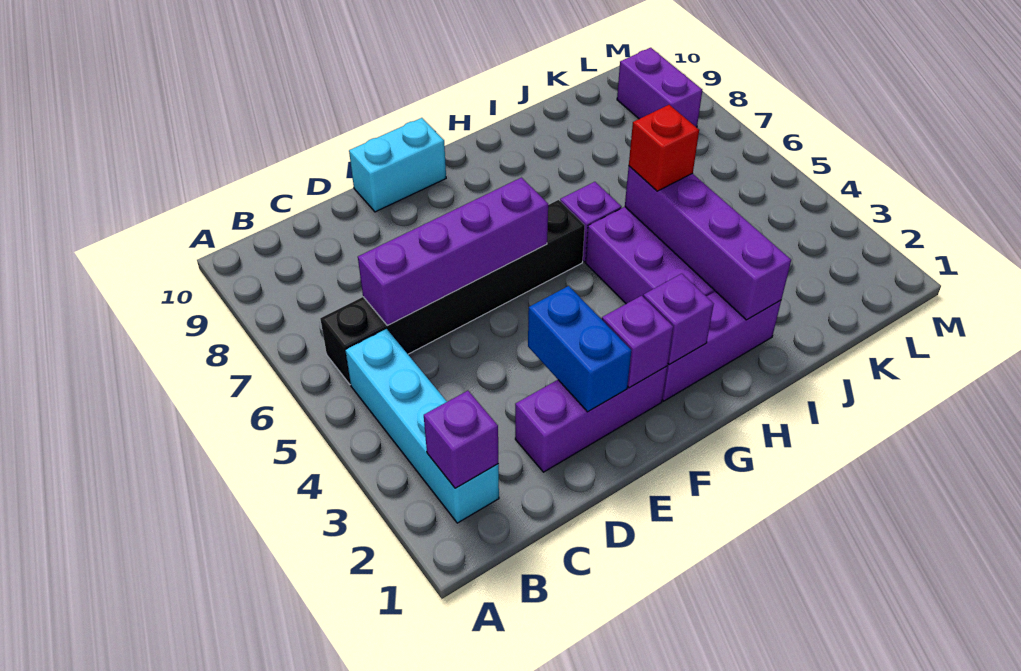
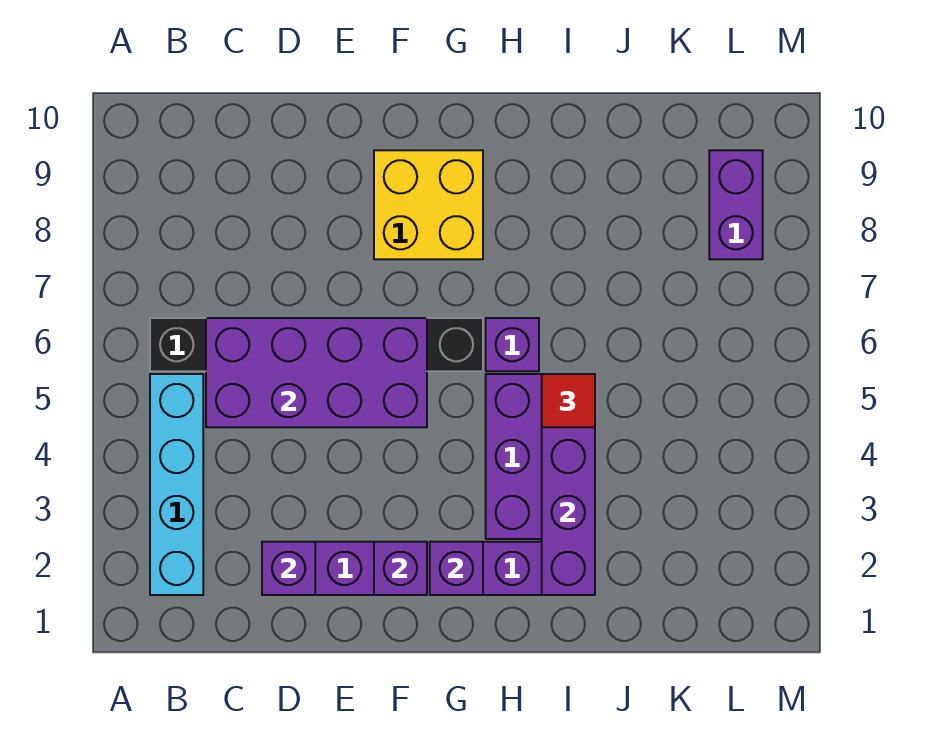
purple 1x1 brick [424,391,498,488] -> purple 1x1 brick moved to [262,542,315,595]
purple 1x4 brick [358,178,548,325] -> purple 2x4 brick [206,318,427,427]
blue 1x2 brick [528,286,631,412] -> none
cyan 1x2 brick [349,118,446,212] -> none
none -> yellow 2x2 brick [374,150,483,259]
red 1x1 brick [629,105,699,191] -> red 1x1 tile [542,374,595,427]

